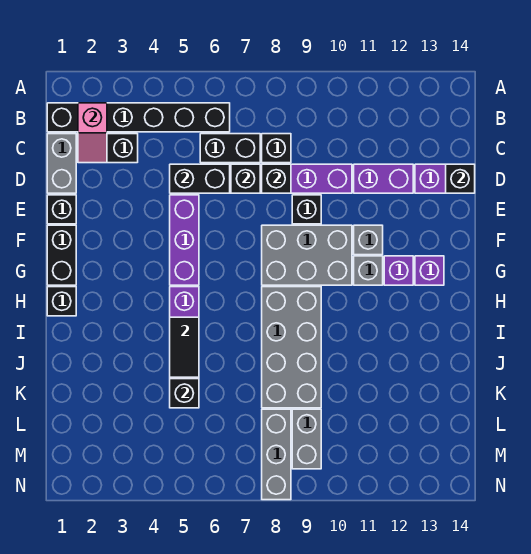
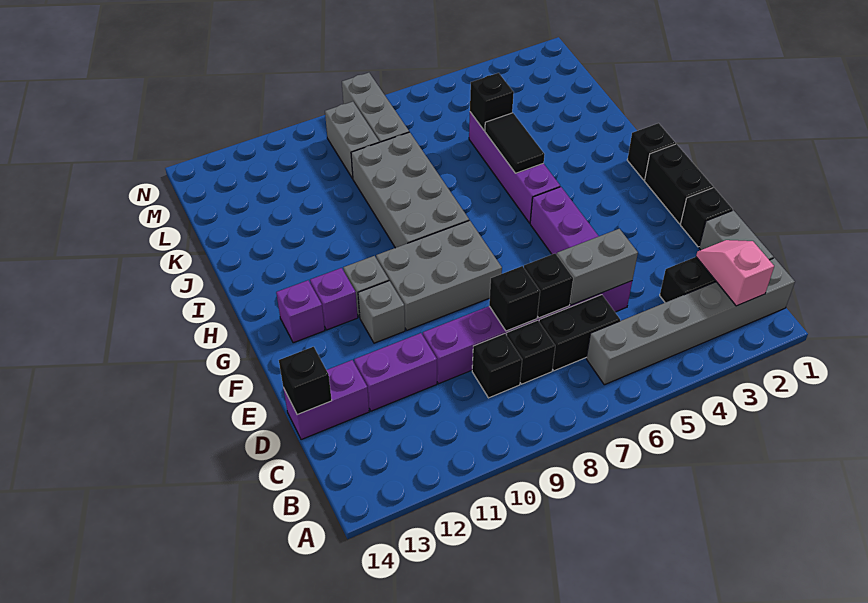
black 1x6 brick [47,103,230,132] -> grey 1x6 brick [586,258,795,385]
black 1x2 brick [170,164,230,193] -> grey 1x2 brick [557,229,638,305]
black 1x1 brick [292,195,321,224] -> black 1x1 brick moved to [472,334,522,398]

